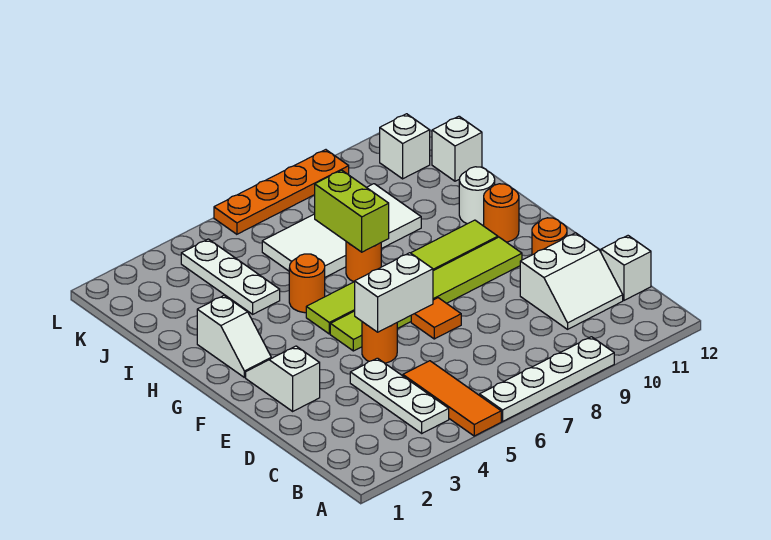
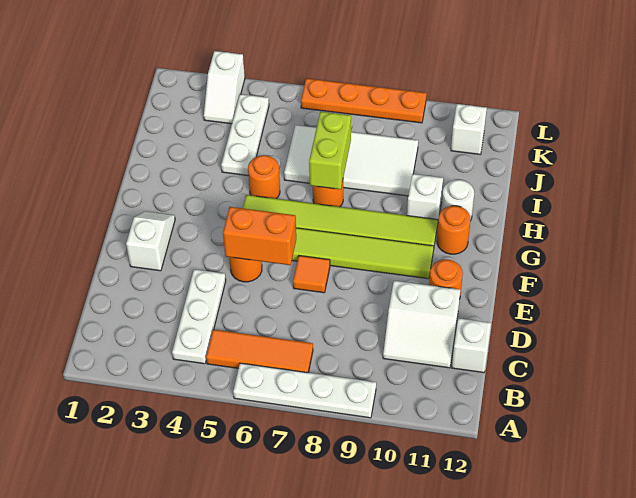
orange 1x3 tile [403,361,501,436] -> orange 1x3 tile turned to [206,330,313,373]
white 1x2 brick [355,253,433,332] -> orange 1x2 brick [223,207,296,265]
white 1x2 slope [197,296,271,377] -> white 1x2 slope moved to [204,51,245,124]
white 1x1 brick [432,116,482,181] -> white 1x1 brick moved to [407,174,443,225]

